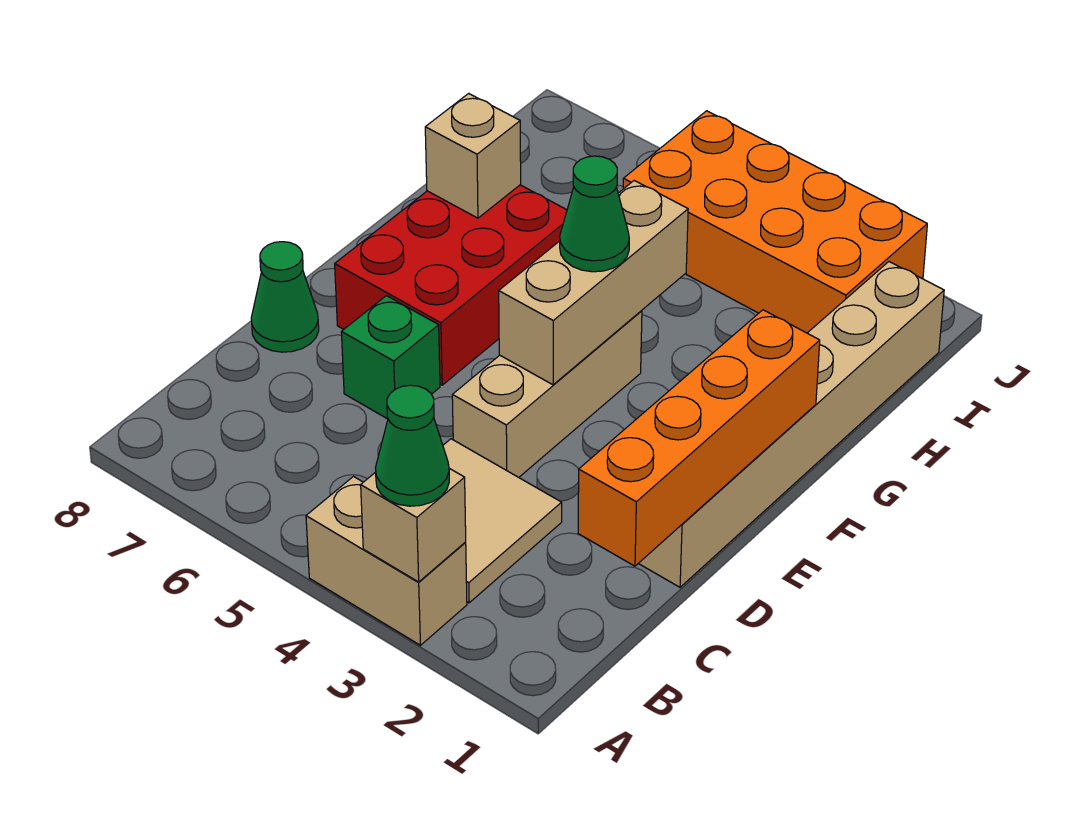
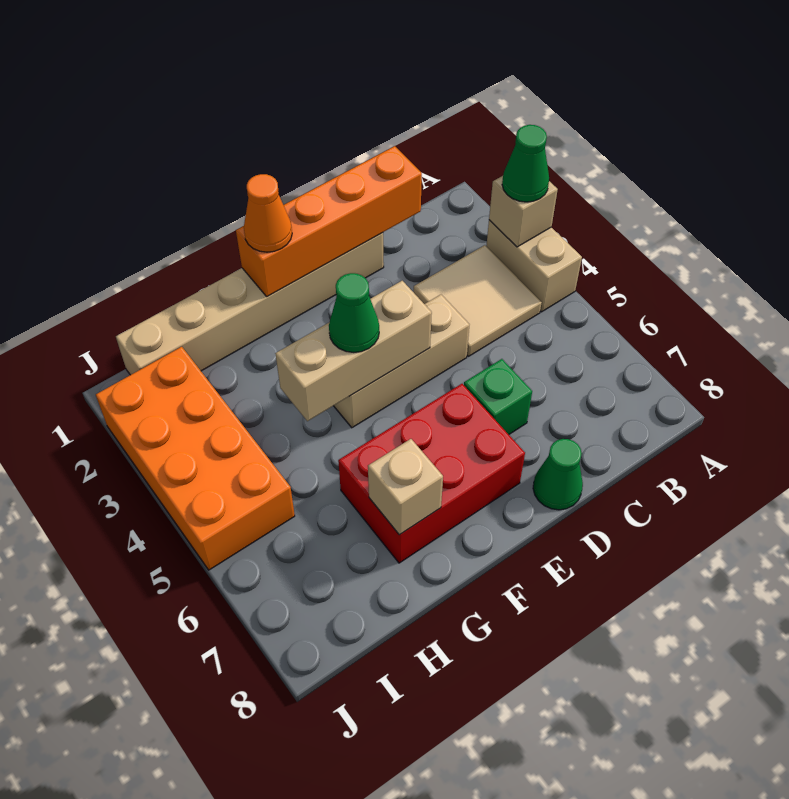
none -> orange 1x1 cone [244,174,292,252]

